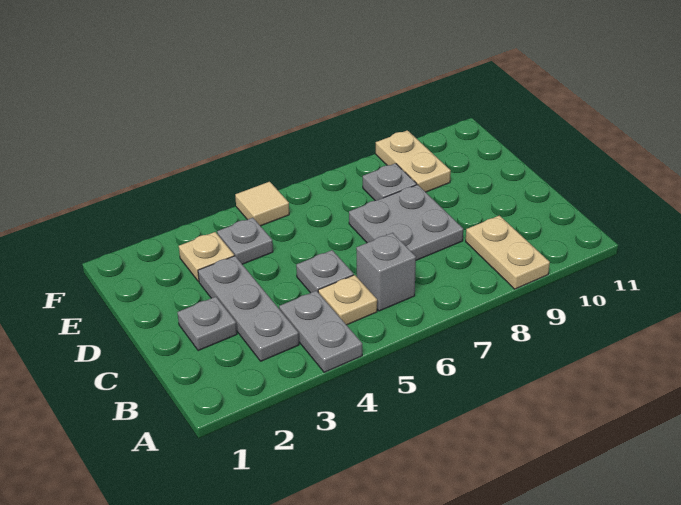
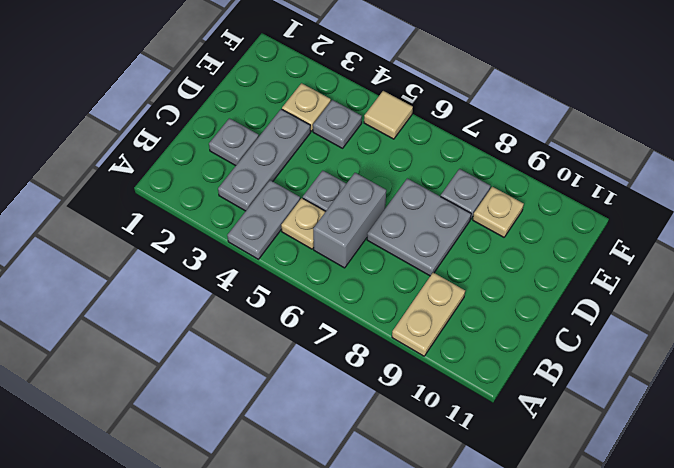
grey 1x1 brick [356,233,416,311] -> grey 1x2 brick [313,173,386,268]
tan 1x2 plate [376,130,451,192] -> tan 1x1 plate [473,187,524,237]

